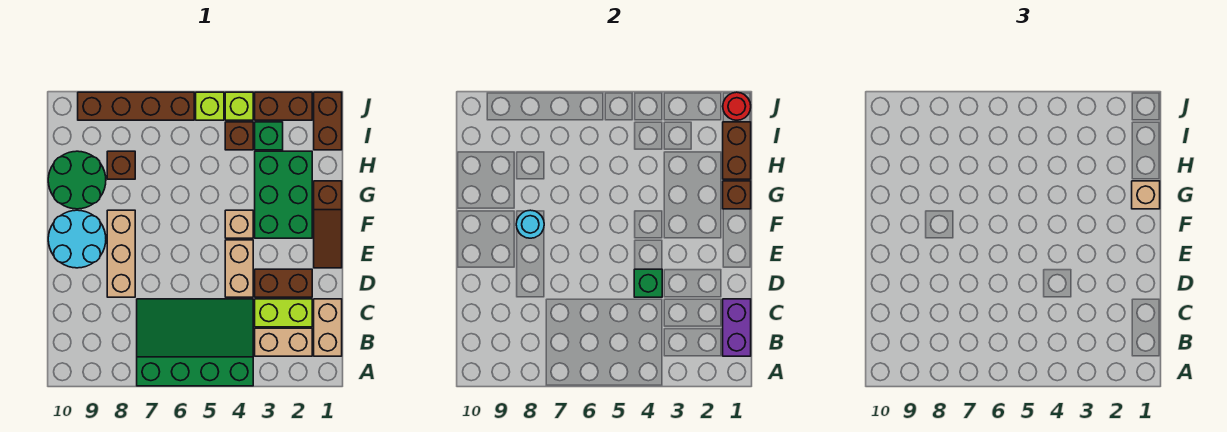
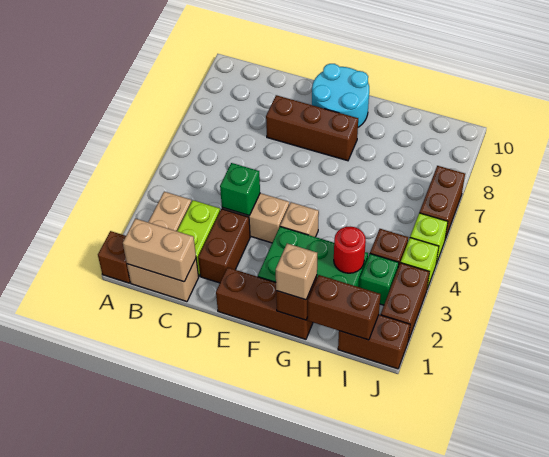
green 3x4 slope [137,299,253,386] -> none
purple 1x2 brick [723,299,751,356] -> tan 1x2 brick [123,219,196,282]
tan 1x3 brick [107,210,135,297] -> brown 1x3 brick [266,95,358,161]
brown 1x3 slope [314,181,342,268] -> brown 1x3 brick [216,267,313,339]
cyan 1x1 round brick [516,210,544,238] -> none
green 2x2 round brick [48,151,106,209] -> none
brown 1x1 brick [107,151,135,179] -> brown 1x1 brick moved to [98,231,130,283]
red 1x1 round brick [723,92,751,120] -> red 1x1 round brick moved to [334,227,366,273]
brown 1x4 brick [78,92,194,120] -> brown 1x2 brick [420,166,465,239]

